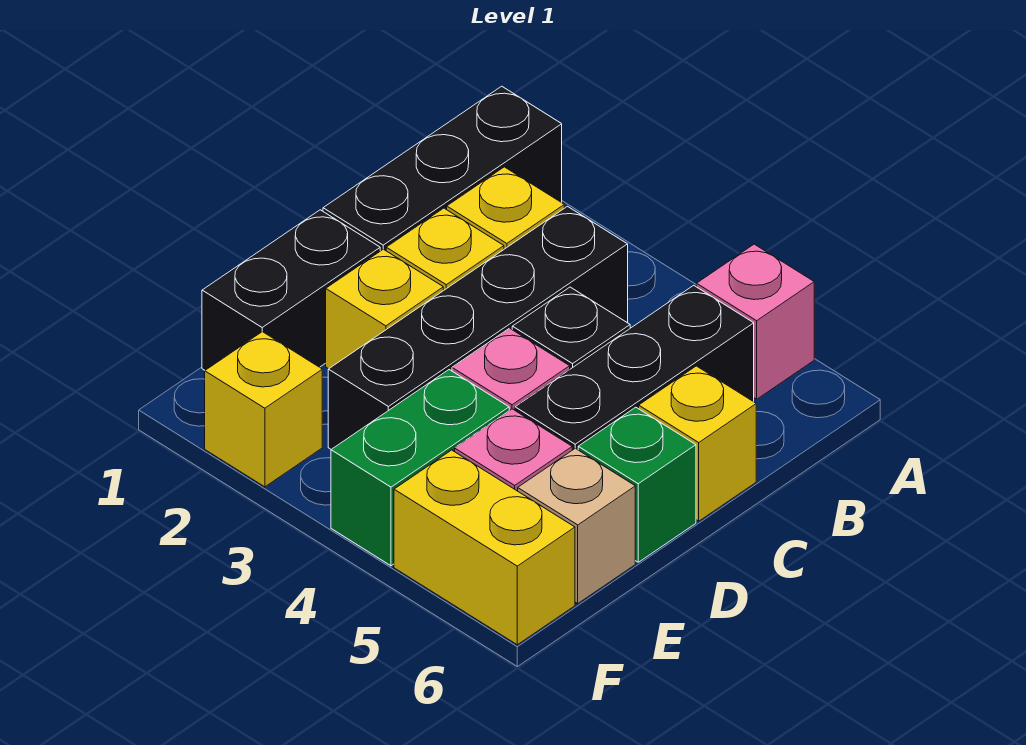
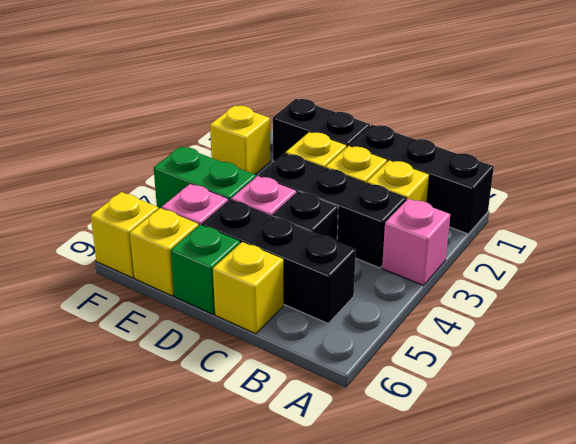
pink 1x1 brick [697,244,814,399] -> pink 1x1 brick moved to [382,199,450,285]
black 1x4 brick [328,206,628,449] -> black 1x3 brick [259,153,406,268]
tan 1x1 brick [518,448,635,603] -> yellow 1x1 brick [130,208,198,296]
yellow 1x2 brick [394,450,575,645] -> yellow 1x1 brick [91,192,158,278]

